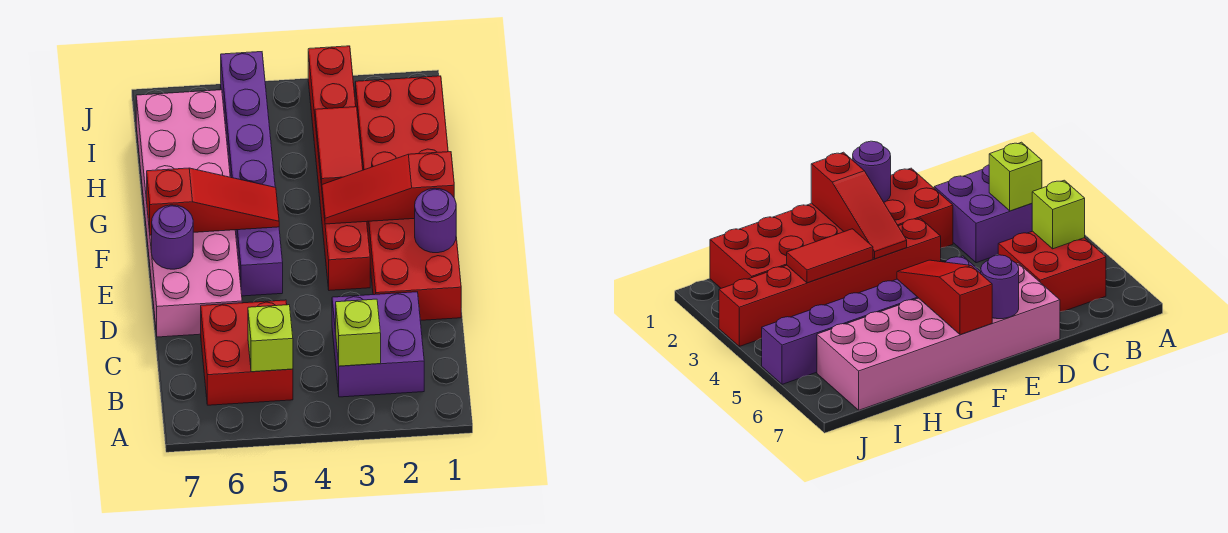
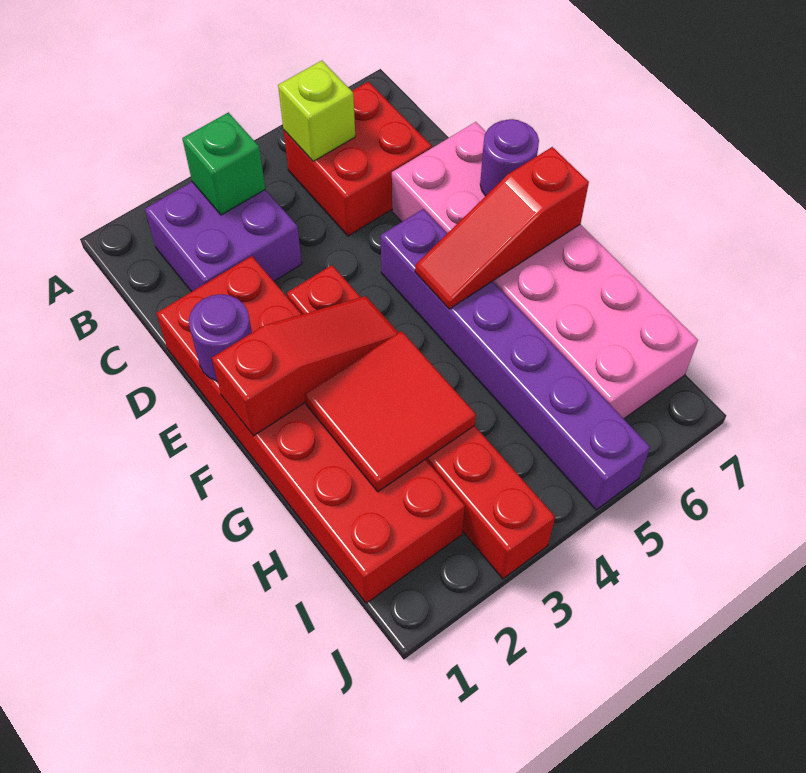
lime 1x1 brick [336,299,381,366] -> green 1x1 brick [182,112,265,215]
red 1x2 tile [315,107,363,186] -> red 2x2 tile [305,331,476,492]

